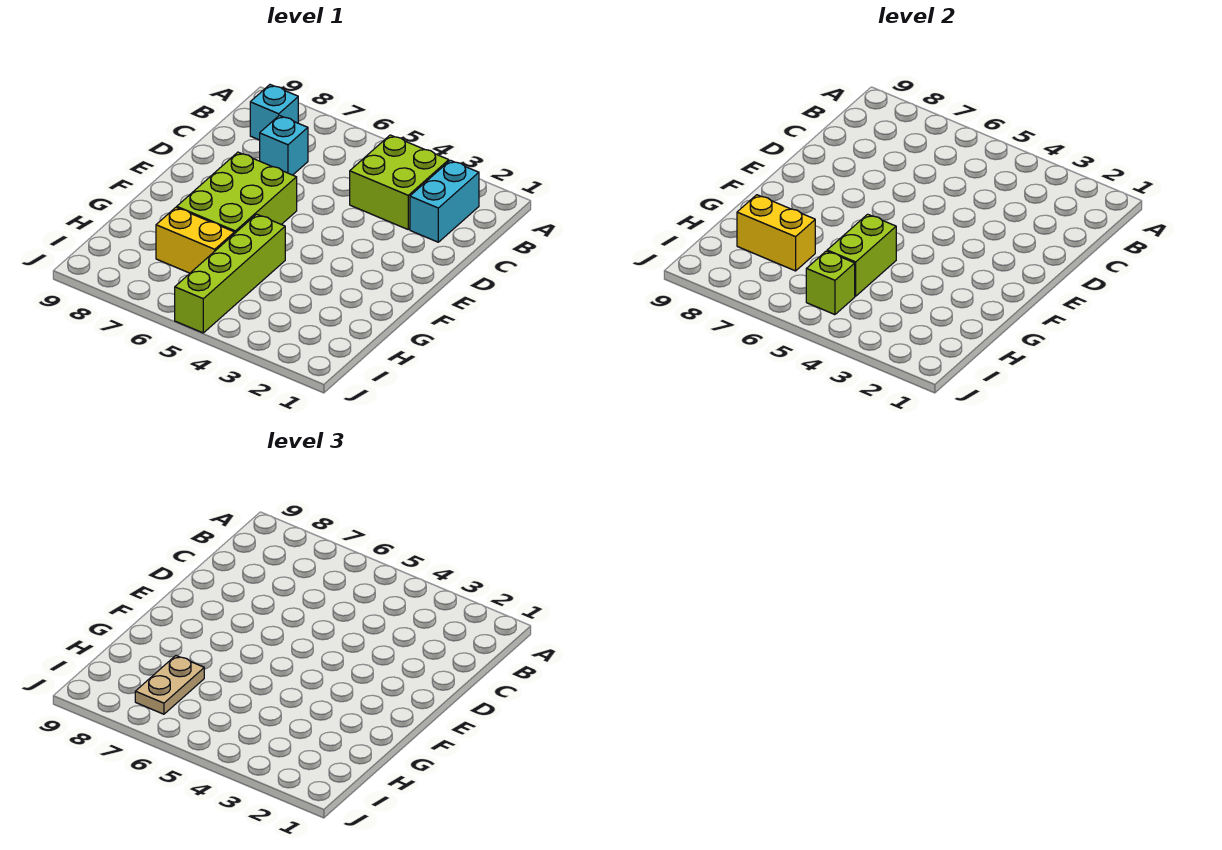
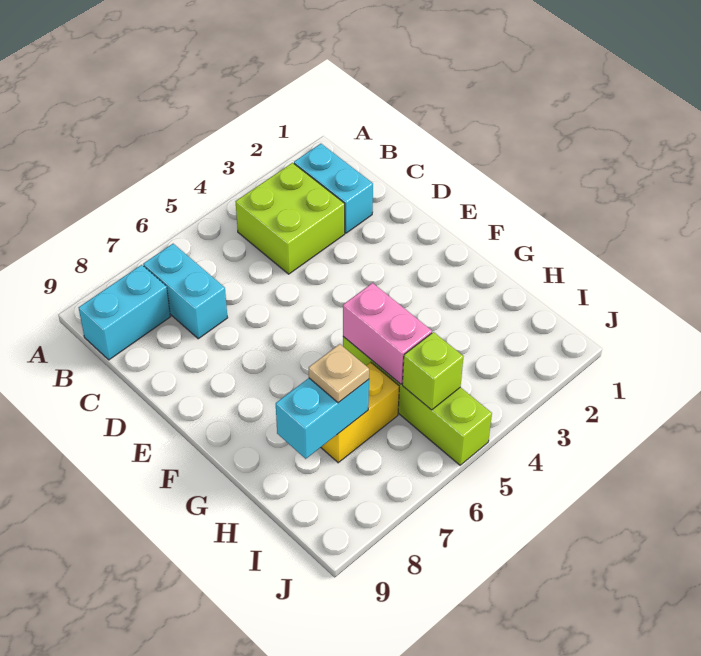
cyan 1x1 brick [250,85,298,140] -> cyan 1x2 brick [79,265,171,360]
cyan 1x1 brick [260,115,308,175] -> cyan 1x2 brick [143,244,228,339]
lime 2x3 brick [177,152,297,234] -> none
lime 1x2 brick [827,214,896,296] -> pink 1x2 brick [343,283,432,384]
yellow 1x2 brick [737,195,815,271] -> cyan 1x2 brick [276,378,369,459]
tan 1x2 plate [135,656,204,714] -> tan 1x1 plate [309,344,369,403]

